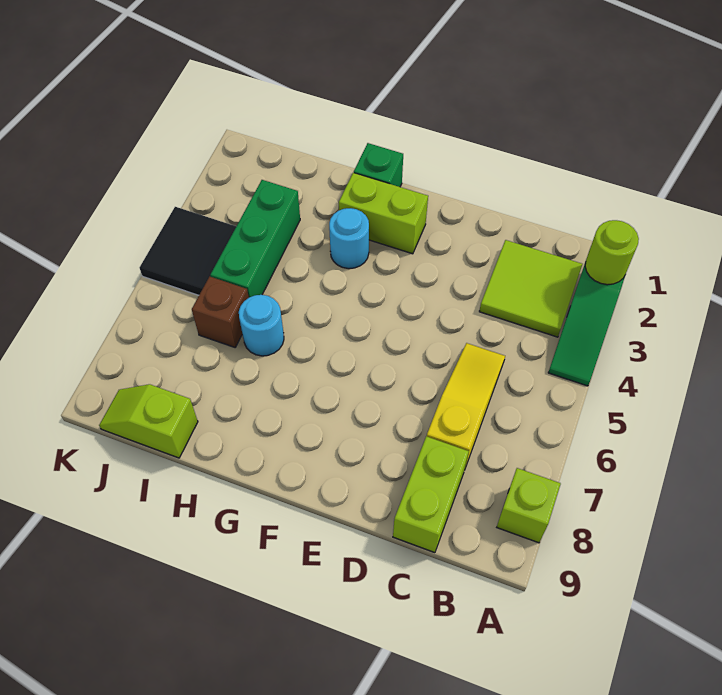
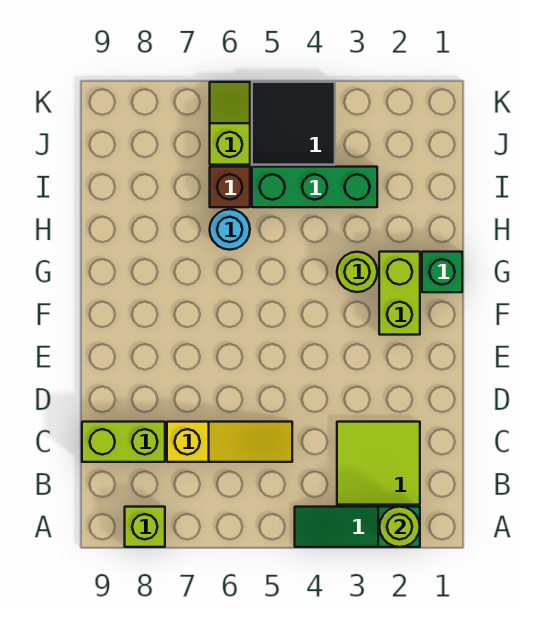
cyan 1x1 round brick [329,208,369,269] -> lime 1x1 round brick [337,252,377,292]
lime 1x2 slope [99,384,198,458] -> lime 1x2 slope moved to [210,82,250,165]

